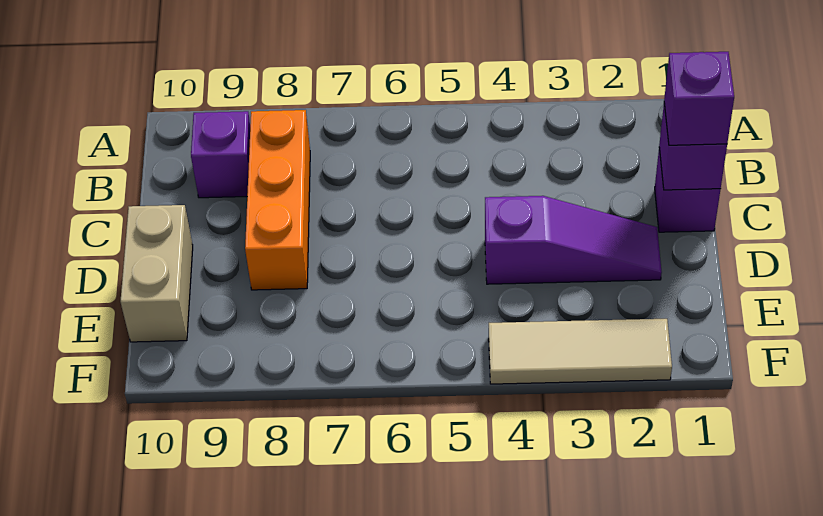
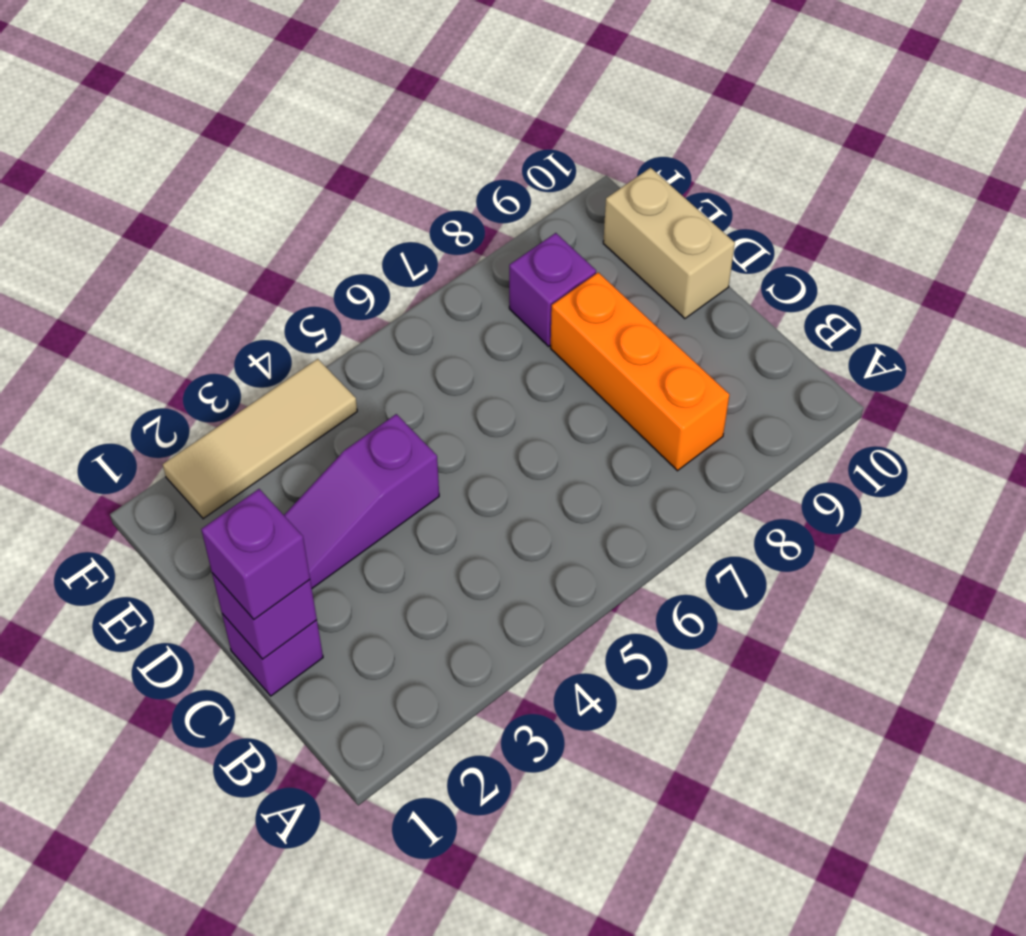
purple 1x1 brick [191,111,250,198] -> purple 1x1 brick moved to [509,233,596,346]

